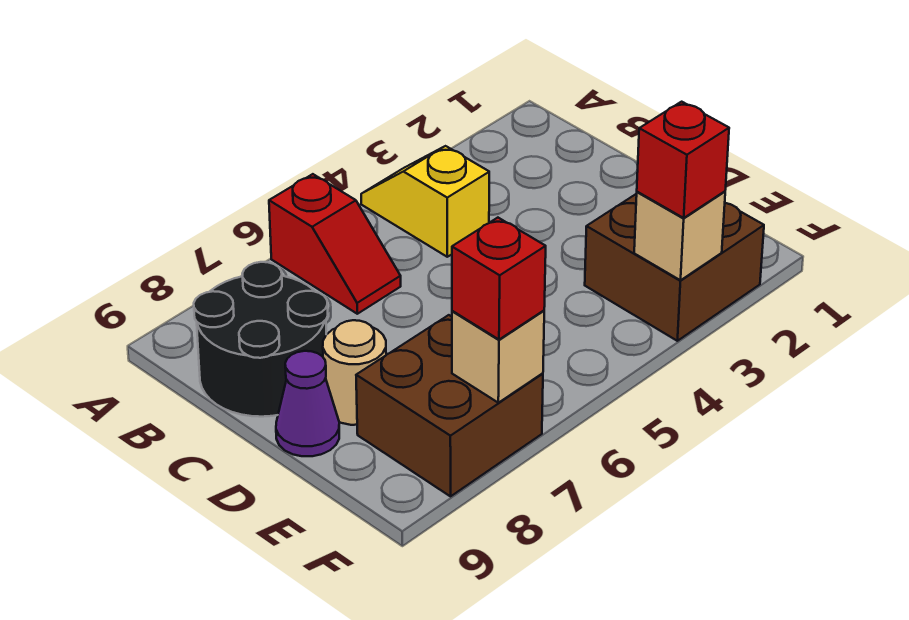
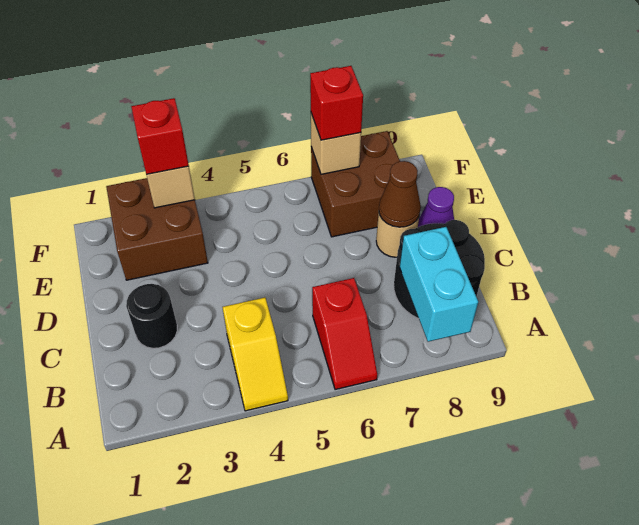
red 1x2 slope [269,174,401,314] -> red 1x2 slope turned to [312,278,377,390]
none -> cyan 1x2 brick [400,227,478,342]
none -> black 1x1 round brick [126,284,177,348]
none -> brown 1x1 cone [379,161,421,227]

